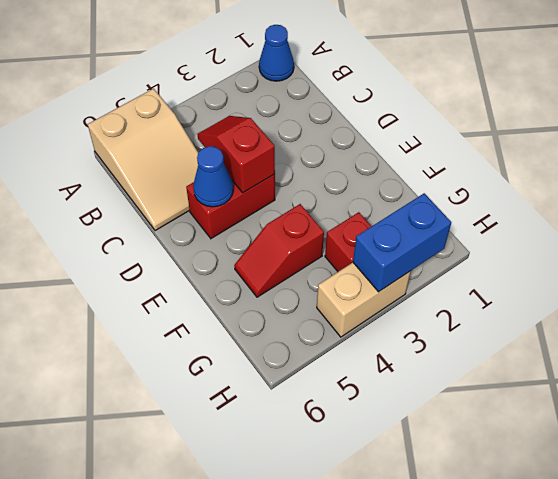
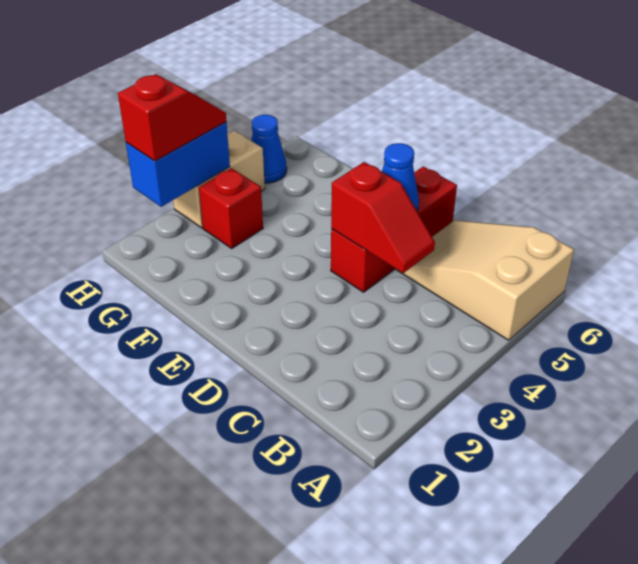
blue 1x1 cone [259,25,294,81] -> blue 1x1 cone moved to [251,115,287,183]
red 1x2 brick [186,174,275,238] -> red 1x3 brick [331,166,457,292]
red 1x2 slope [234,204,324,297] -> red 1x2 slope moved to [118,74,226,161]

